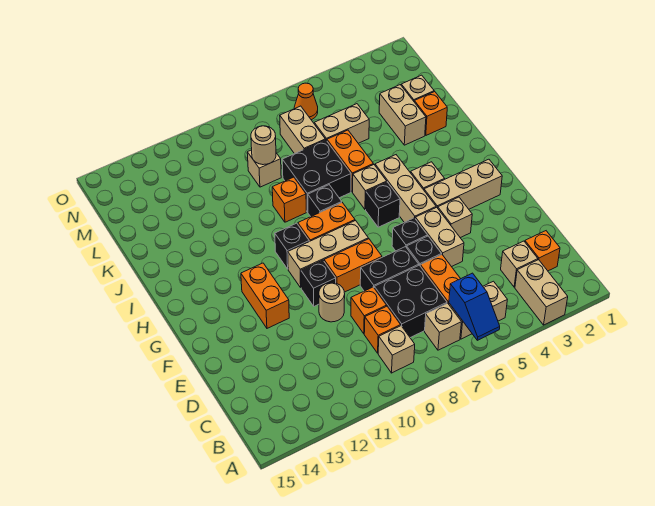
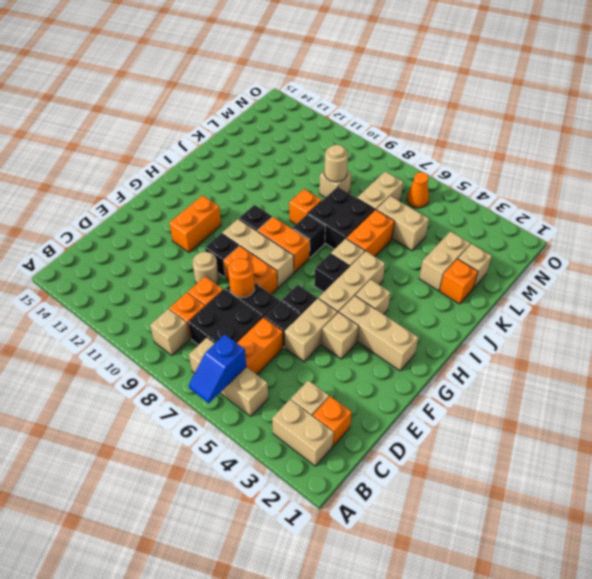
tan 1x2 brick [515,260,568,325] -> tan 1x2 brick turned to [272,400,334,466]
none -> orange 1x1 round brick [228,259,255,298]

